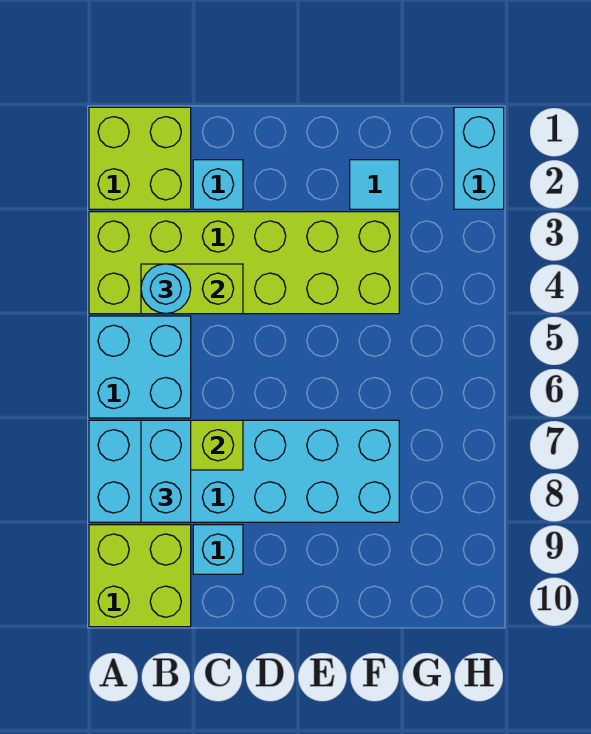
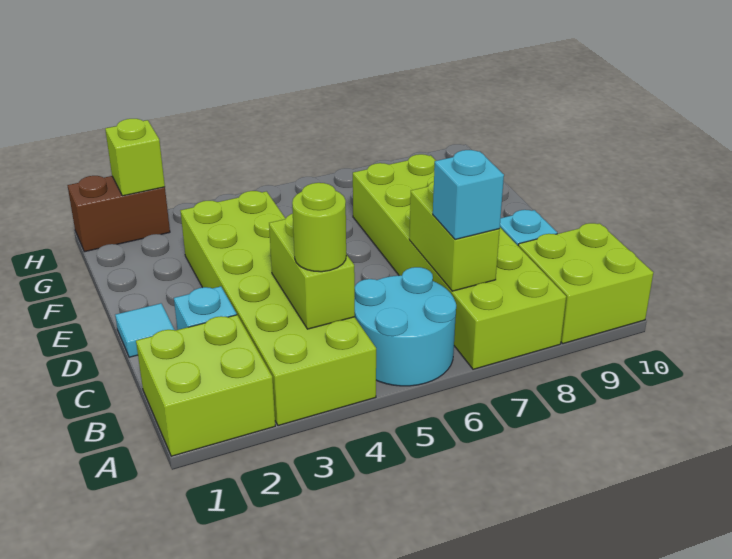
cyan 2x2 brick [89,316,191,418] -> cyan 2x2 round brick [355,267,456,386]
cyan 2x6 brick [89,420,399,522] -> lime 2x6 brick [353,154,566,369]
cyan 1x1 round brick [141,264,191,314] -> lime 1x1 round brick [292,183,346,272]
cyan 1x2 brick [141,420,191,522] -> cyan 1x1 brick [433,150,504,240]
cyan 1x1 tile [350,160,399,209] -> cyan 1x1 tile moved to [115,303,174,357]
cyan 1x2 brick [454,107,504,209] -> brown 1x2 brick [67,176,170,252]
none -> lime 1x1 brick [105,119,165,196]

